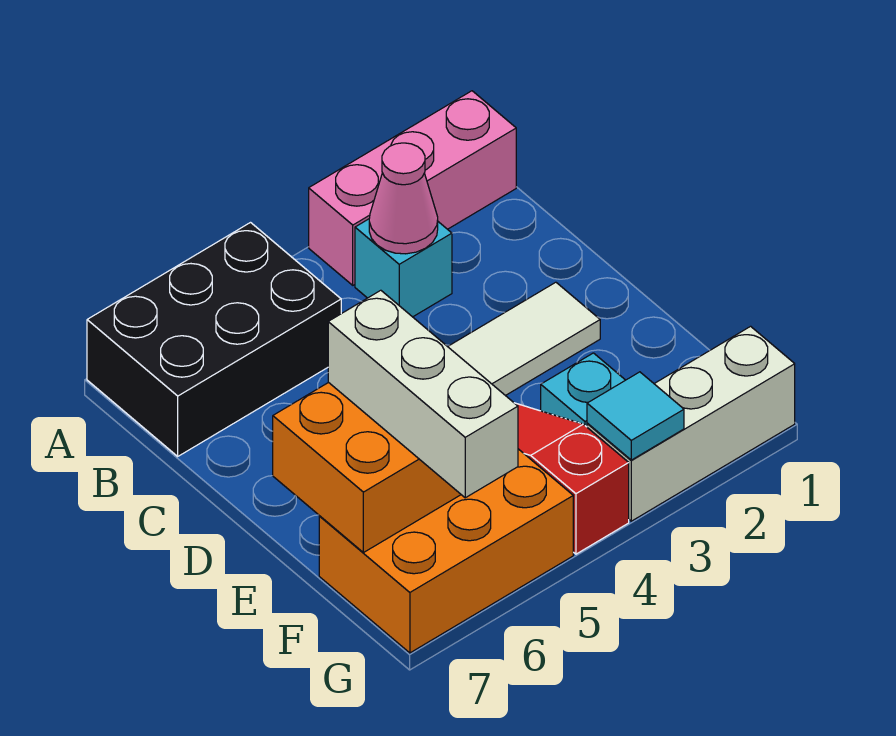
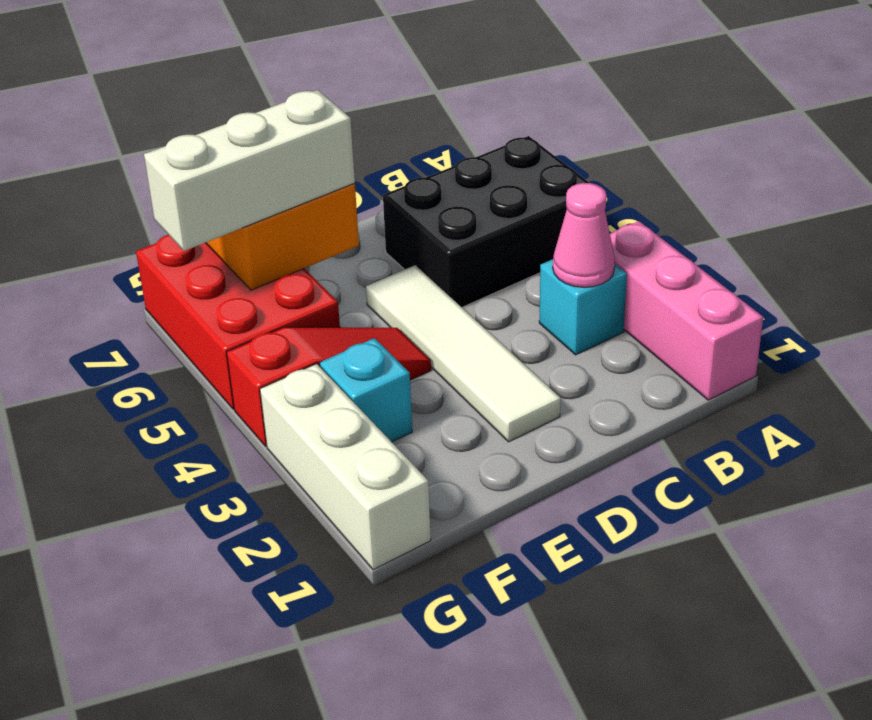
black 2x3 brick [87,223,341,456] -> black 2x3 brick turned to [383,136,589,307]
orange 2x3 brick [319,449,573,653] -> red 2x3 brick [136,235,340,409]
cyan 1x1 tile [587,372,684,460] -> none

